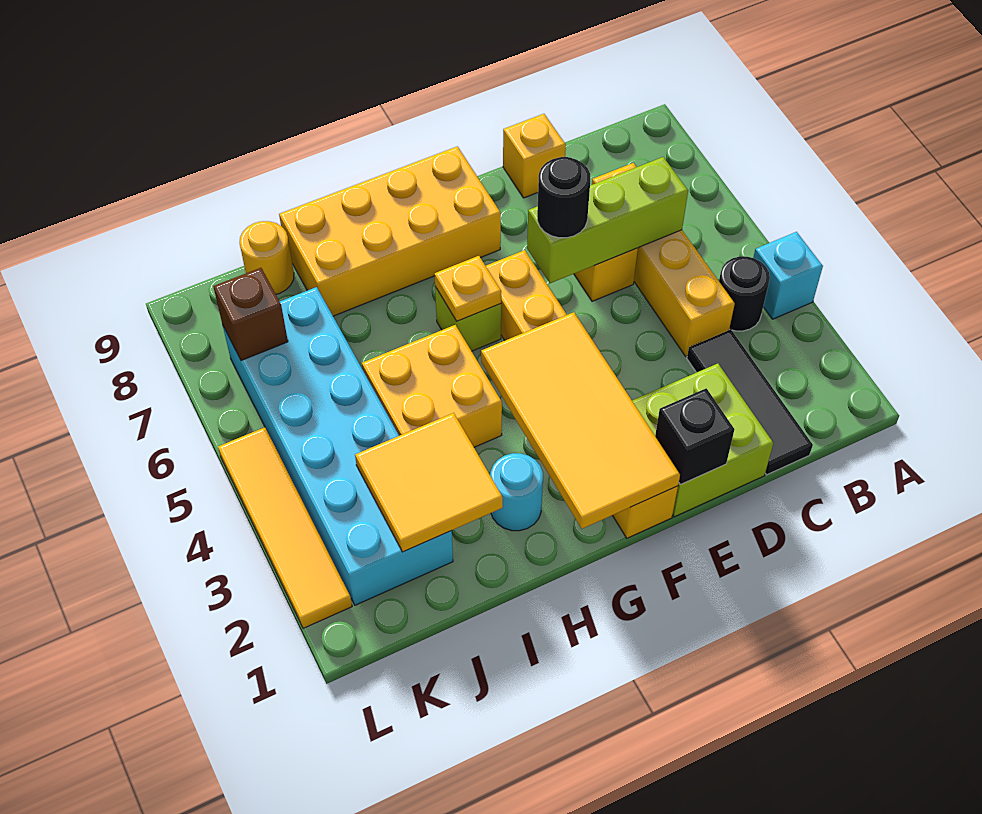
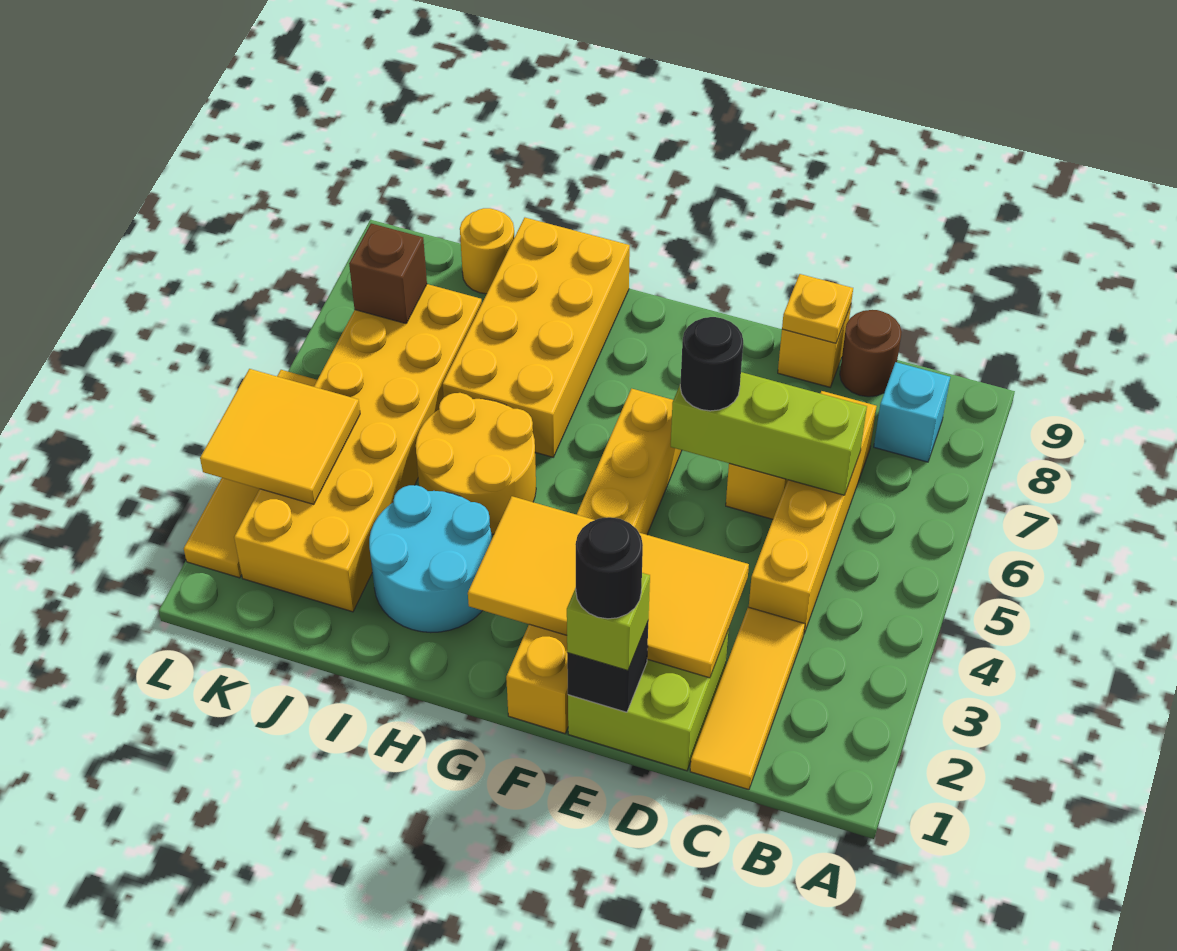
cyan 1x1 brick [753,232,823,319] -> cyan 1x1 brick moved to [874,362,950,462]
black 1x1 round brick [719,256,770,331] -> black 1x1 round brick moved to [576,517,643,619]
black 1x3 tile [687,329,813,475] -> yellow 1x3 tile [690,607,805,790]
none -> brown 1x1 round brick [840,310,902,397]
yellow 2x4 tile [481,312,680,529] -> yellow 2x4 tile turned to [468,496,749,678]
yellow 2x4 brick [279,146,501,316] -> yellow 2x4 brick turned to [443,218,630,457]
lime 1x1 brick [435,287,501,351] -> lime 1x1 brick moved to [567,573,650,670]
yellow 1x1 plate [434,256,501,321] -> yellow 1x1 plate moved to [782,274,853,343]
cyan 1x1 round brick [490,453,543,531] -> cyan 2x2 round brick [369,485,492,633]
yellow 2x2 brick [362,325,502,447] -> yellow 2x2 round brick [416,393,536,534]
yellow 2x2 tile [355,413,503,552] -> yellow 2x2 tile moved to [200,369,360,504]
cyan 2x6 brick [223,287,453,605] -> yellow 2x6 brick [234,284,482,612]

